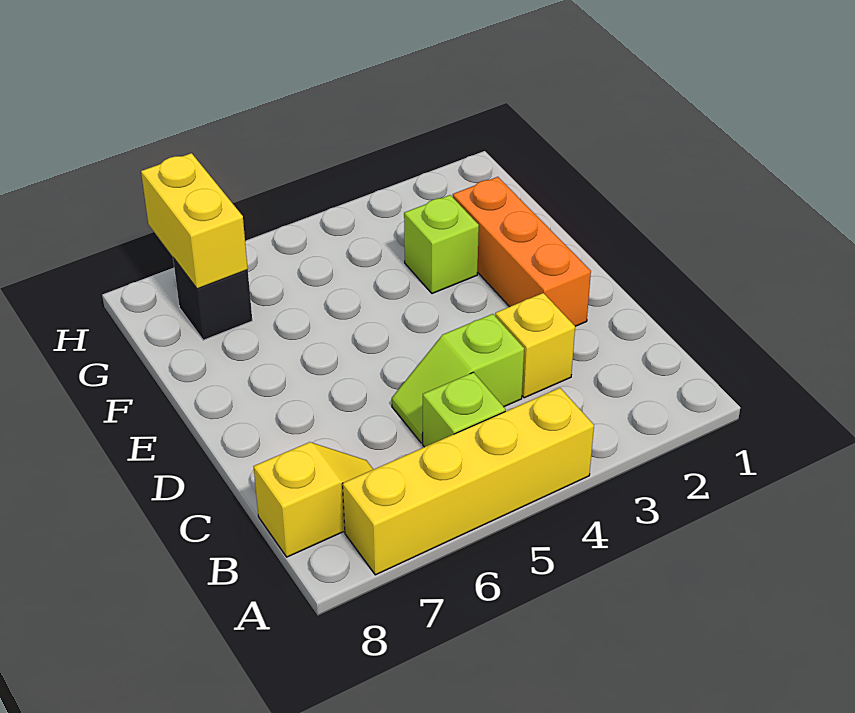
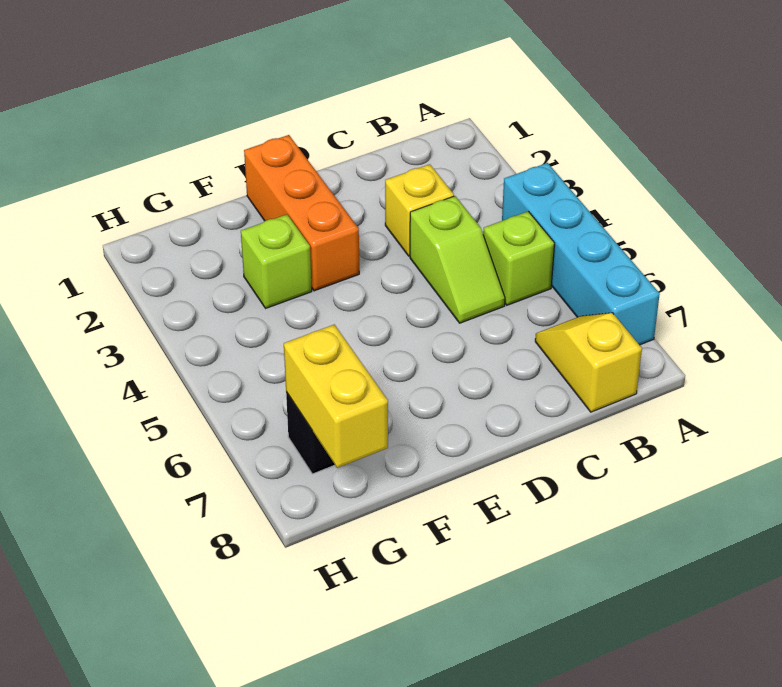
yellow 1x4 brick [343,388,594,575] -> cyan 1x4 brick [502,163,660,345]
orange 1x3 brick [453,177,591,326] -> orange 1x3 brick turned to [244,135,359,291]
yellow 1x2 brick [141,153,248,289] -> yellow 1x2 brick turned to [284,325,388,468]

